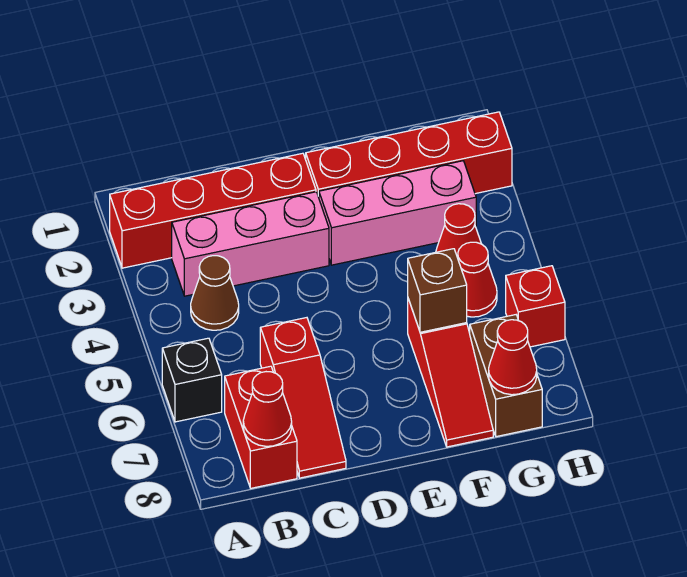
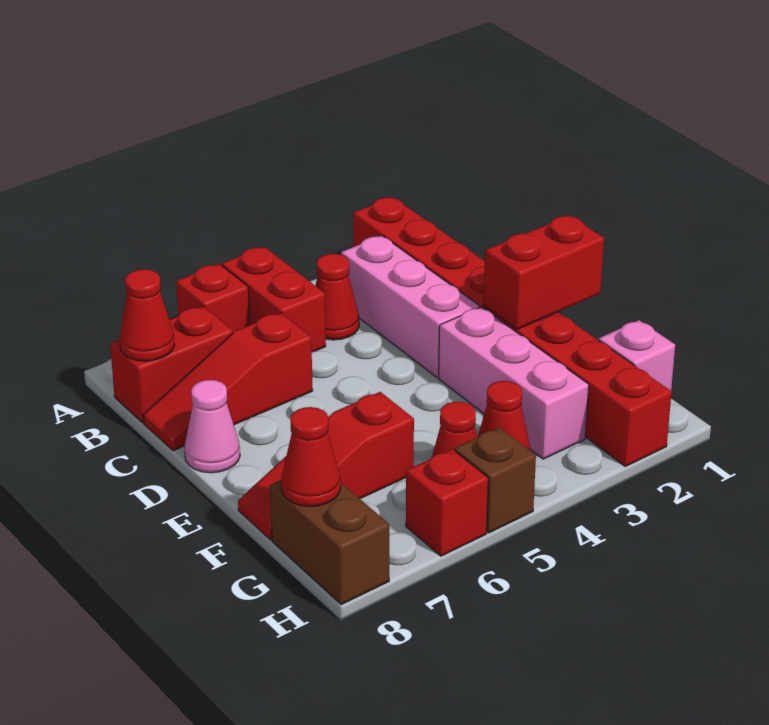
none -> red 1x2 brick [222,247,326,352]
black 1x1 brick [162,338,222,422] -> red 1x1 brick [176,264,250,333]
brown 1x1 cone [191,256,239,330] -> red 1x1 cone [315,254,359,340]
none -> pink 1x1 cone [184,380,240,473]
none -> red 1x2 brick [484,215,604,329]
brown 1x1 brick [408,249,467,332] -> brown 1x1 brick moved to [455,427,536,533]
none -> pink 1x1 brick [599,320,675,391]
brown 1x2 brick [470,315,542,437] -> brown 1x2 brick turned to [270,480,389,605]

